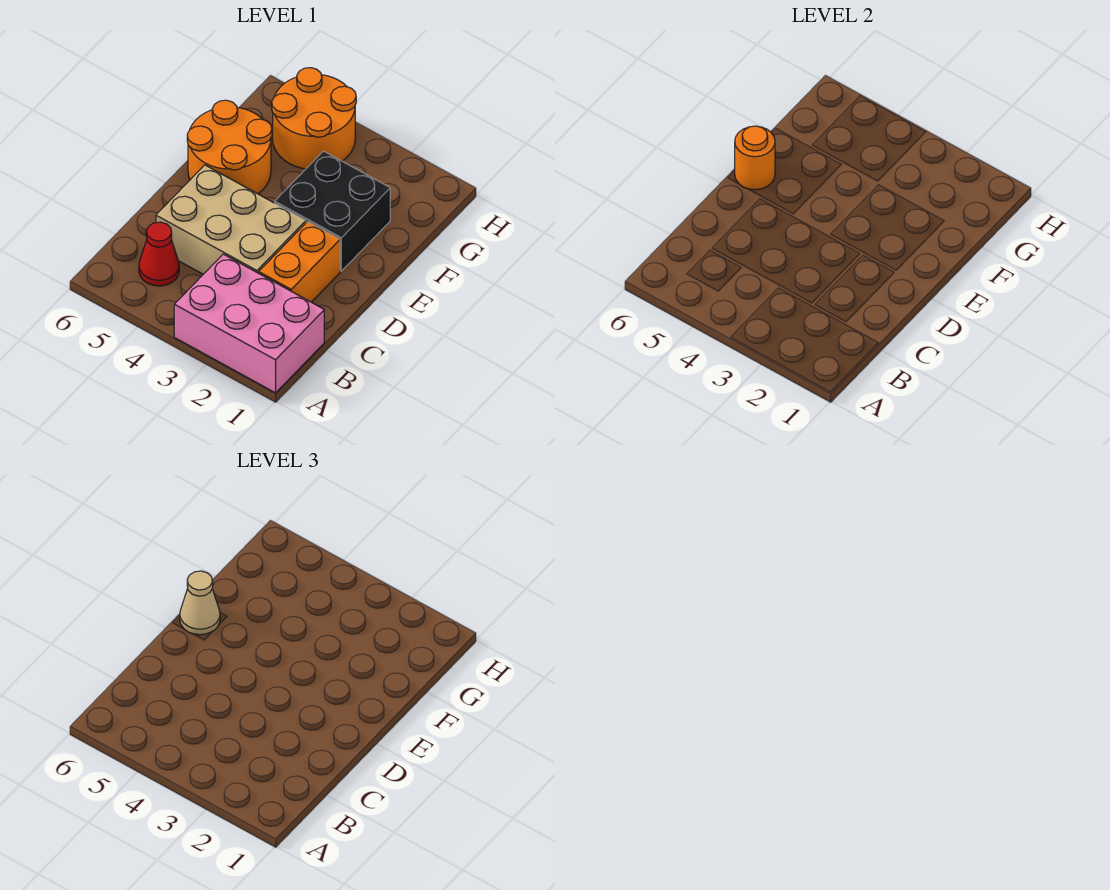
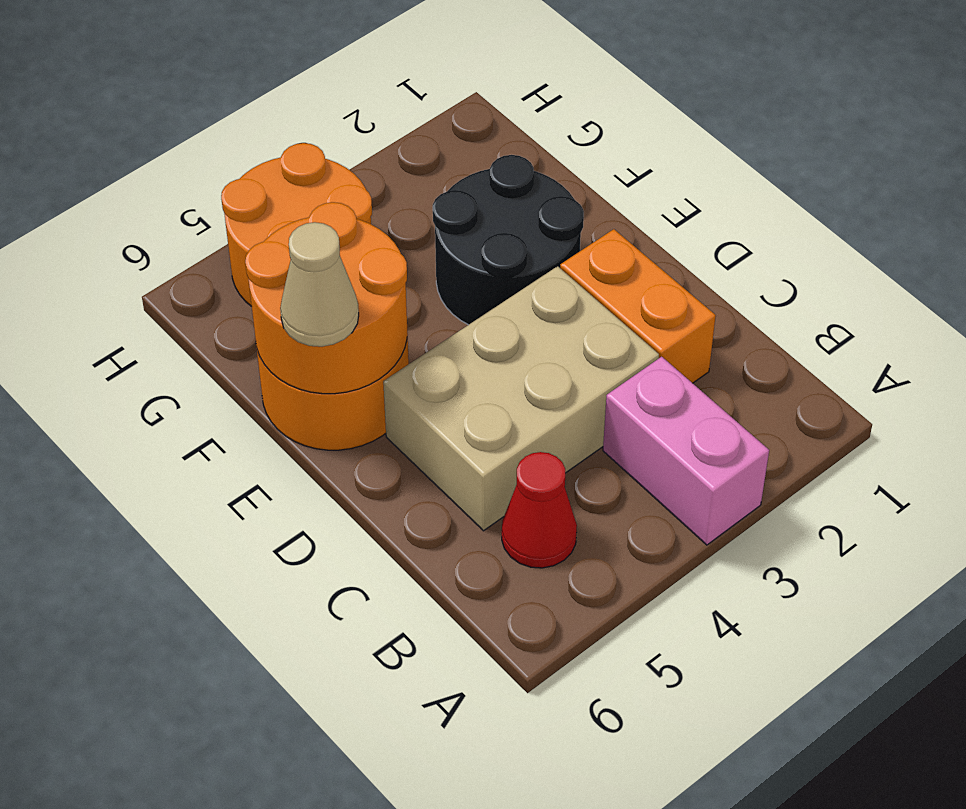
pink 2x3 brick [174,254,324,393] -> pink 1x2 brick [603,357,769,545]
black 2x2 brick [275,151,390,271] -> black 2x2 round brick [433,155,584,325]
orange 1x1 round brick [735,126,775,190] -> orange 2x2 round brick [245,202,407,394]

